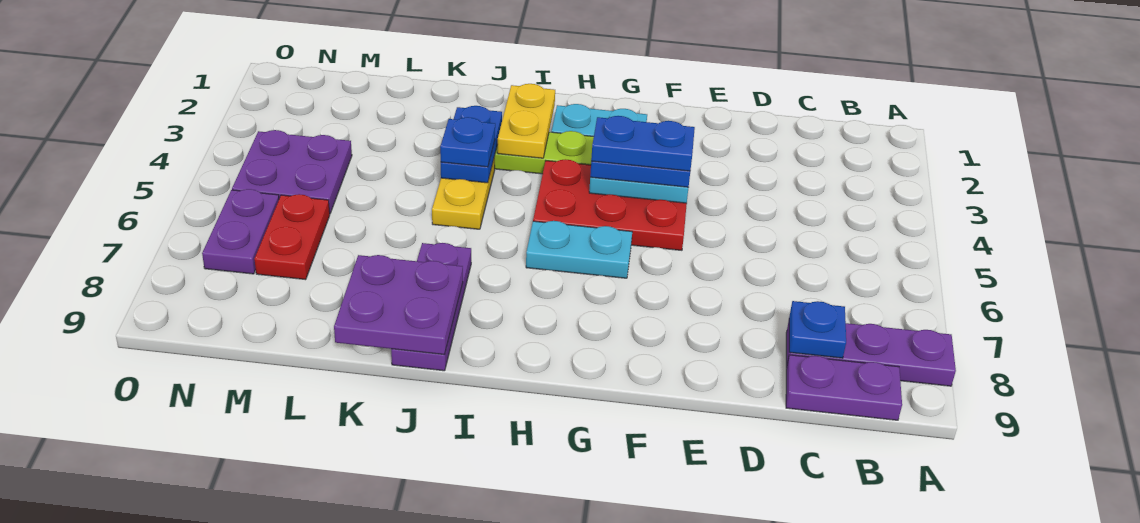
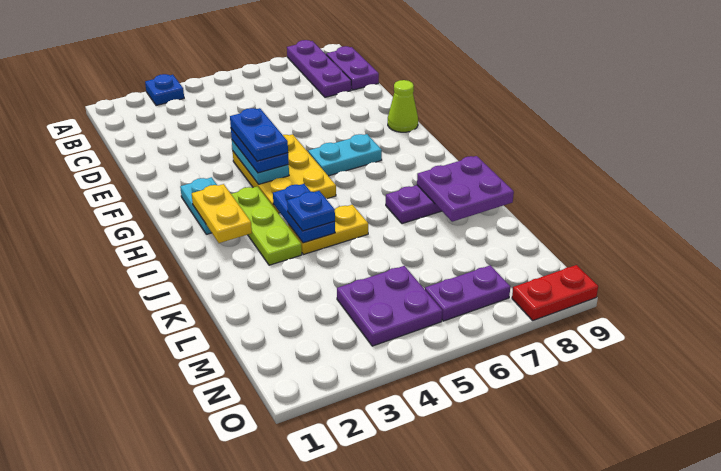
blue 1x1 plate [789,301,846,358] -> blue 1x1 plate moved to [145,74,184,106]
red 2x3 plate [533,159,687,250] -> yellow 2x3 plate [233,134,336,213]
none -> lime 1x1 cone [388,80,418,132]
cyan 1x2 plate [526,221,632,278] -> cyan 1x2 plate turned to [308,134,382,176]
yellow 1x2 plate [497,84,555,158] -> yellow 1x2 plate turned to [192,184,252,243]
blue 1x2 plate [441,106,502,183] -> blue 1x2 plate turned to [273,184,335,243]
red 1x2 plate [255,194,330,280] -> red 1x2 plate moved to [512,265,598,320]

